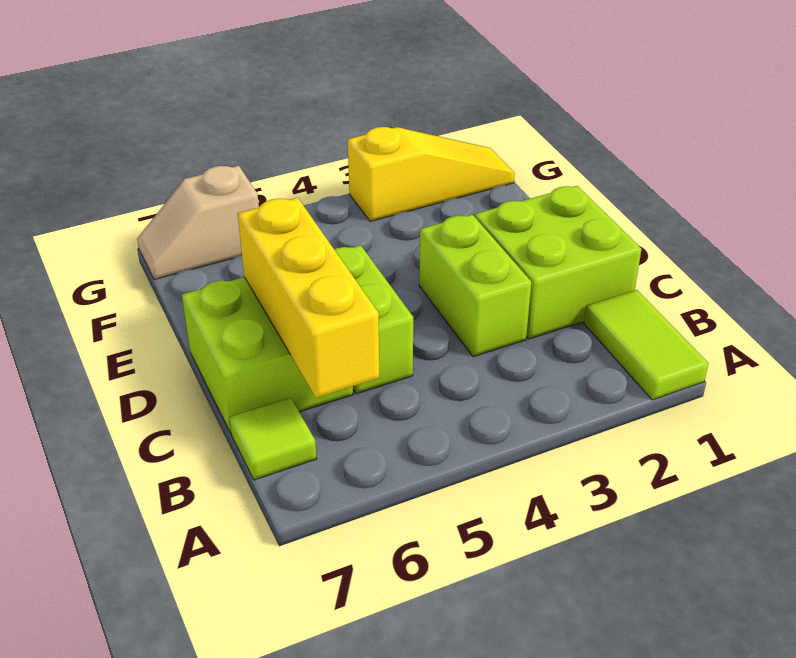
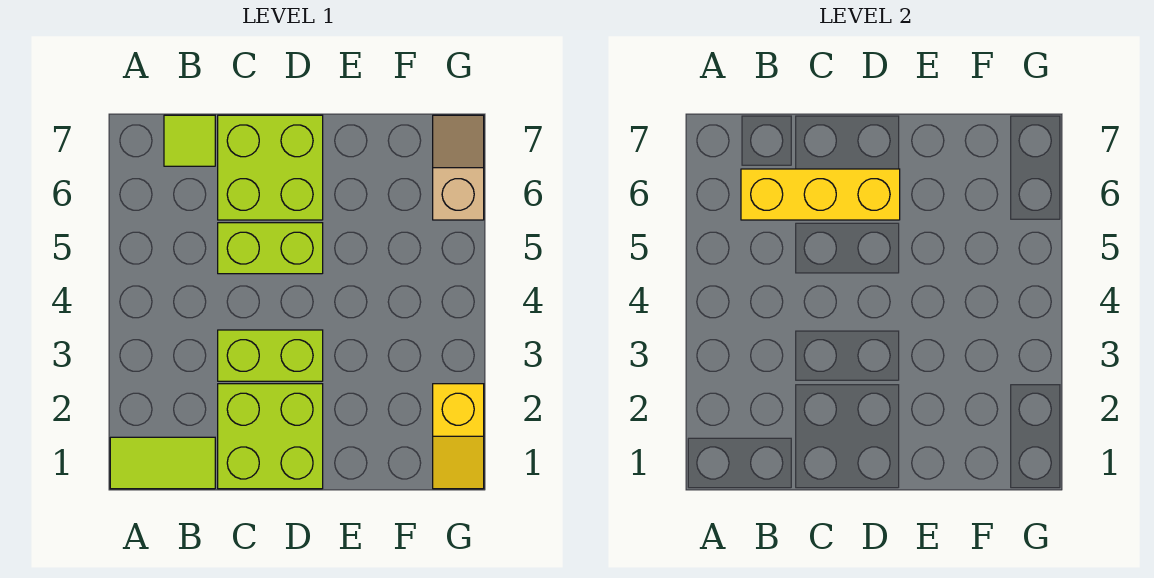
yellow 1x3 slope [348,127,515,221] -> yellow 1x2 slope [433,384,484,489]

